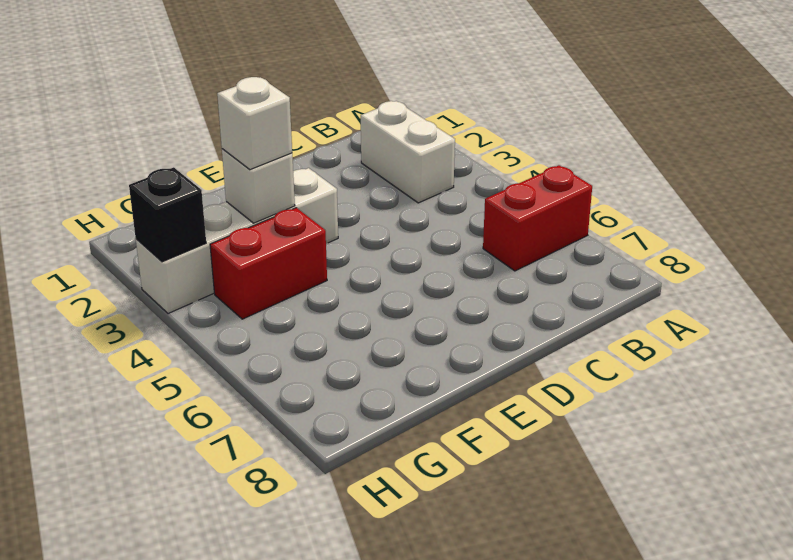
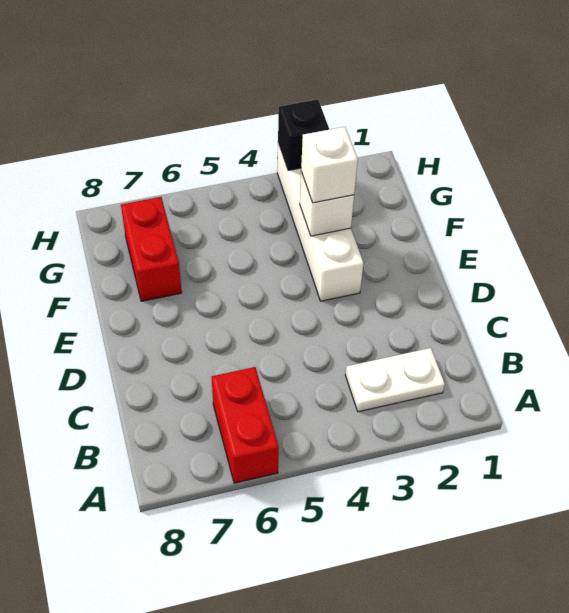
white 1x2 brick [361,101,455,203] -> white 1x2 plate [345,348,445,412]
red 1x2 brick [210,208,327,319] -> red 1x2 brick moved to [121,197,182,301]

